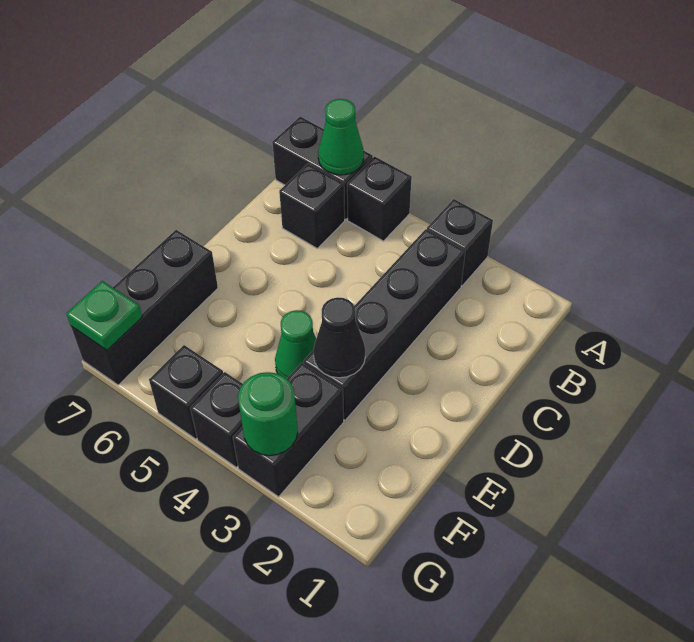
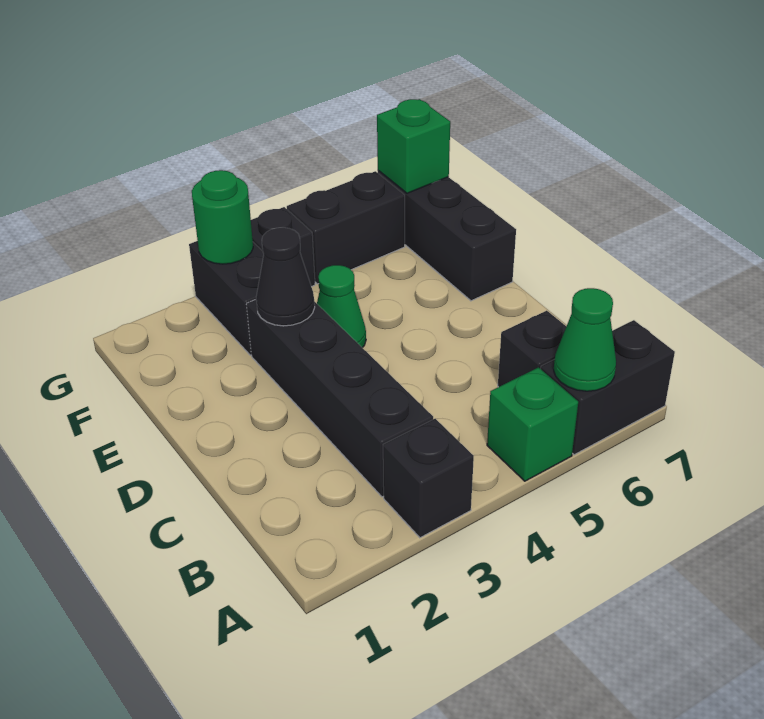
black 1x1 brick [347,156,412,241] -> green 1x1 brick [487,367,578,481]
black 1x1 brick [149,345,223,439] -> black 1x2 brick [287,171,405,284]
green 1x1 plate [66,281,142,350] -> green 1x1 brick [377,99,450,193]

